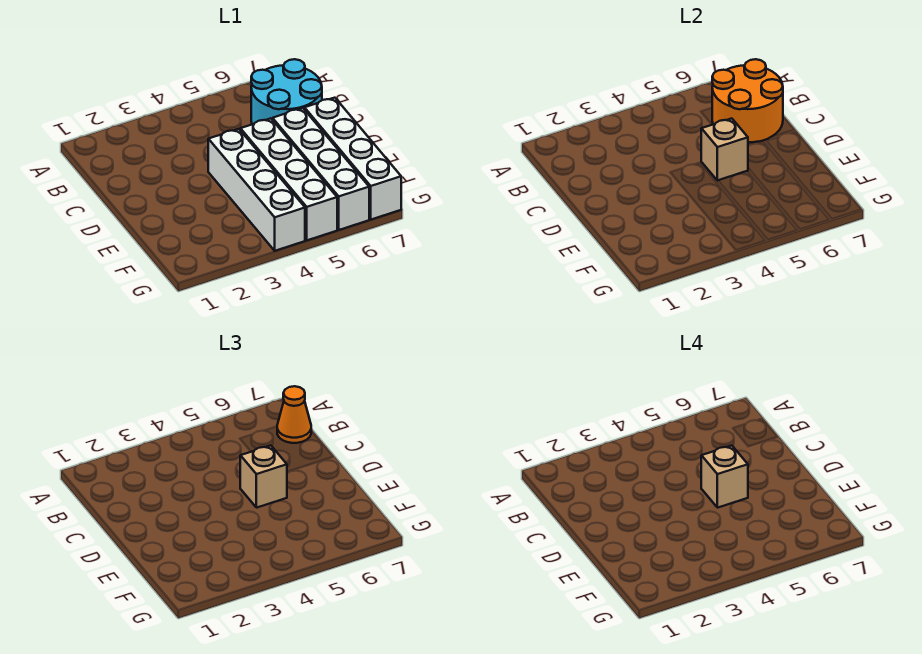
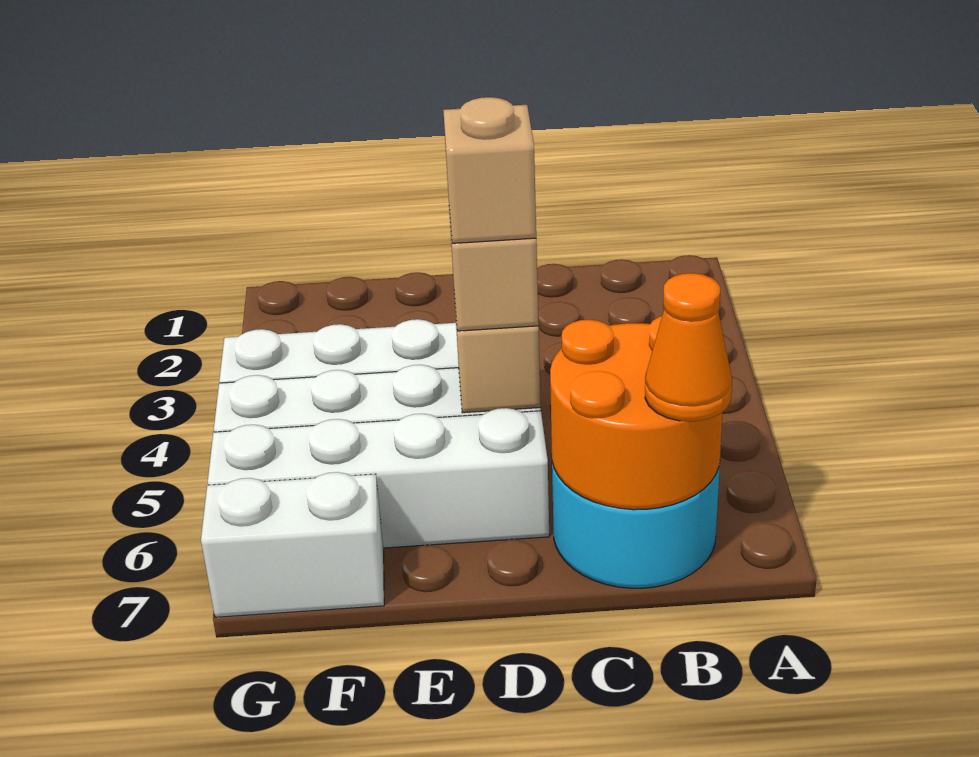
white 1x4 brick [305,98,401,220] -> white 1x2 brick [201,472,384,617]

